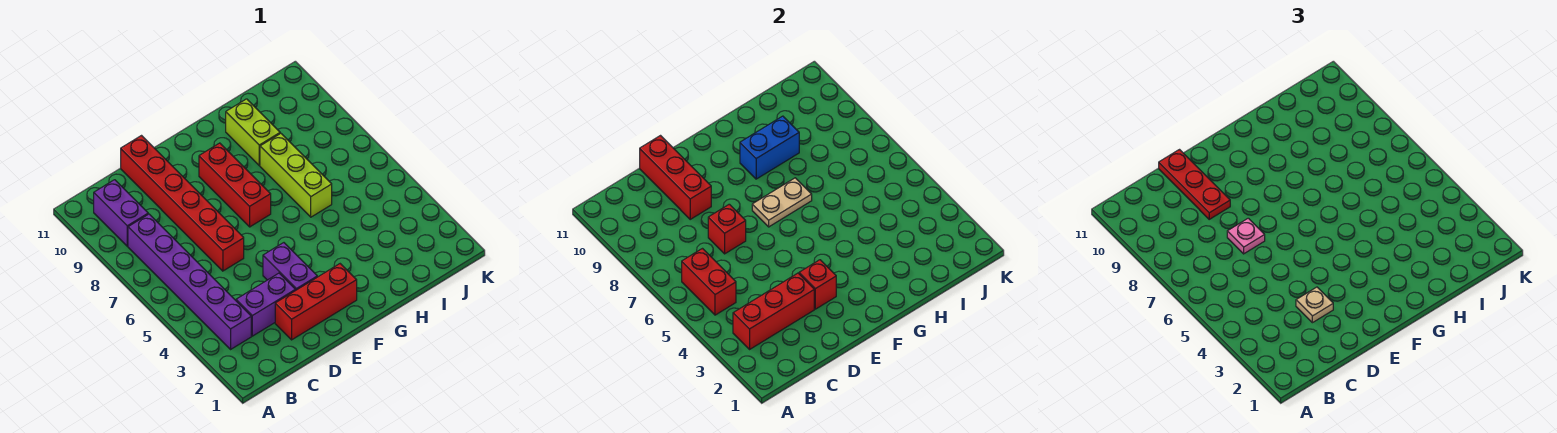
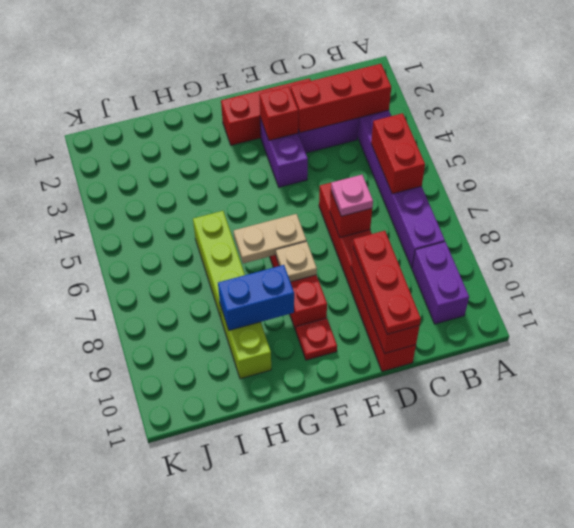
tan 1x1 plate [1296,287,1333,323] -> tan 1x1 plate moved to [276,241,317,282]
none -> red 1x1 plate [296,318,337,360]

